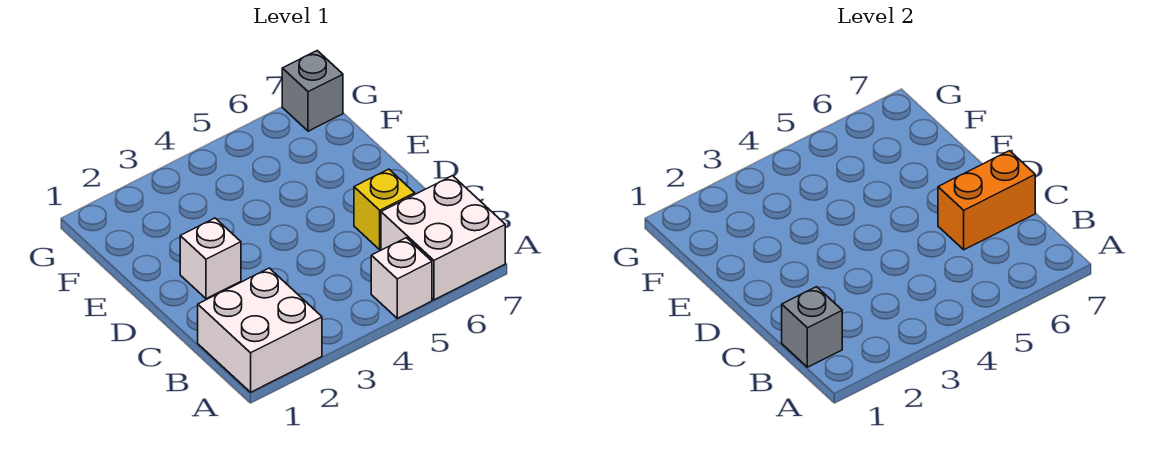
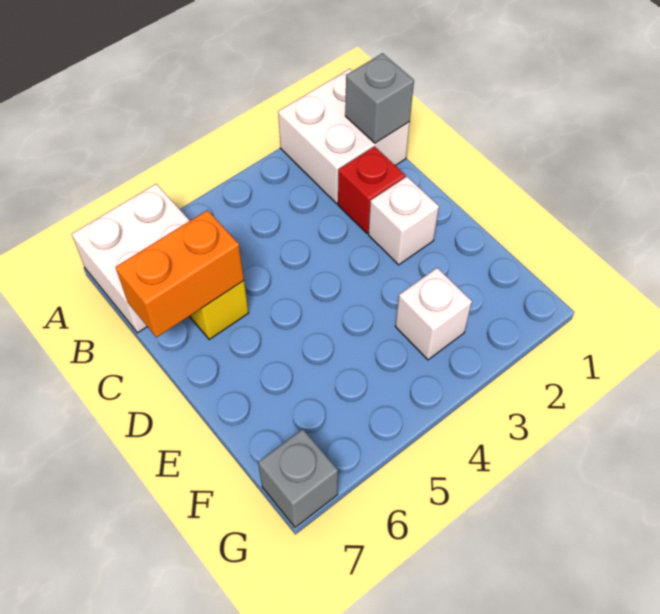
white 1x1 brick [371,238,432,318] -> white 1x1 brick moved to [395,268,472,360]
none -> red 1x1 brick [338,147,405,233]

